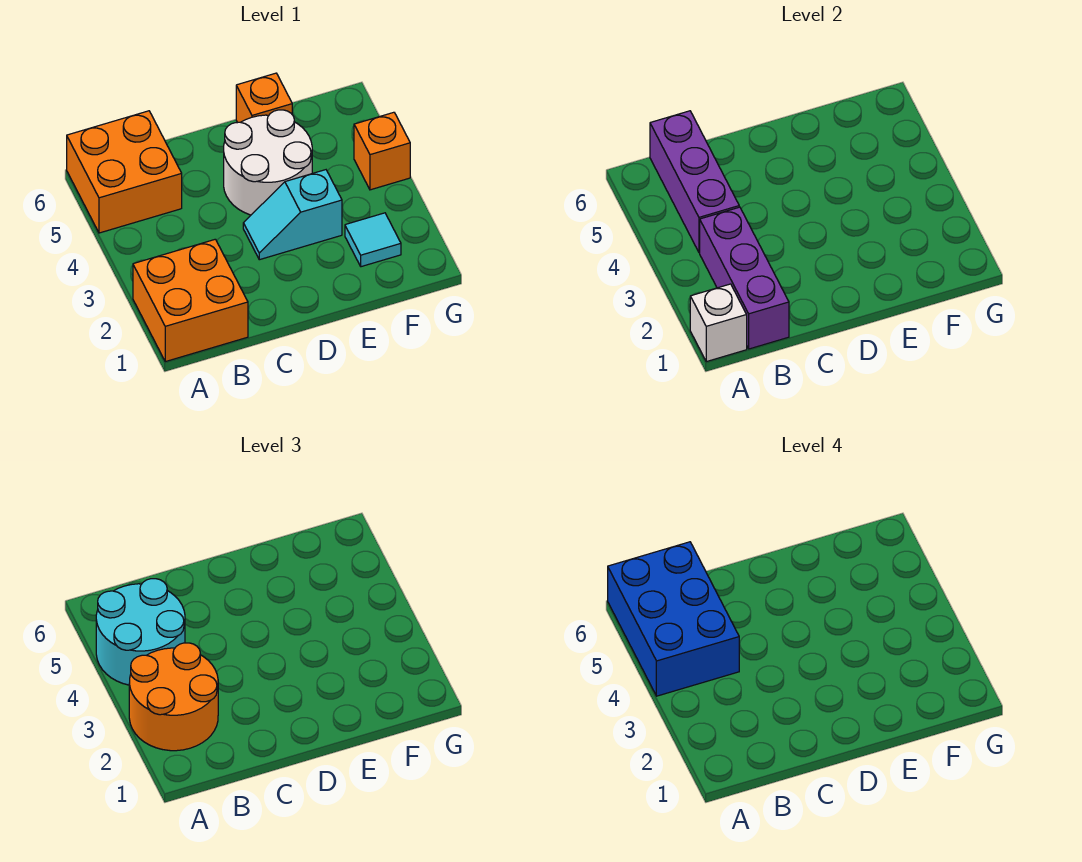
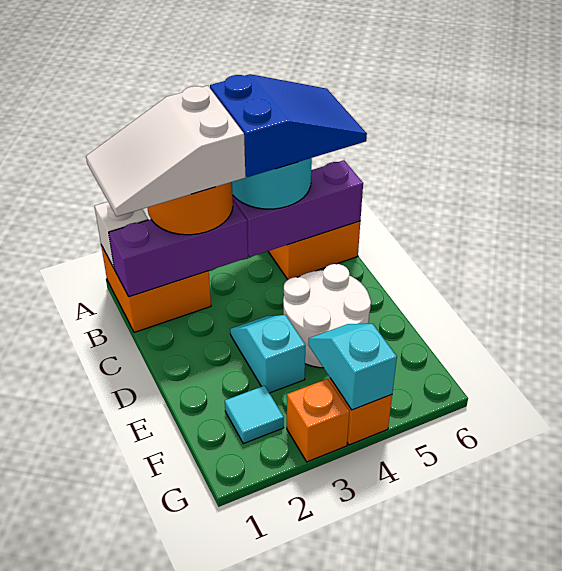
none -> white 2x3 slope [86,86,246,216]
blue 2x3 brick [608,542,739,696] -> blue 2x3 slope [210,74,367,177]
orange 1x1 brick [236,73,292,123] -> orange 1x1 brick moved to [287,379,349,462]
none -> cyan 1x2 slope [308,324,397,410]

